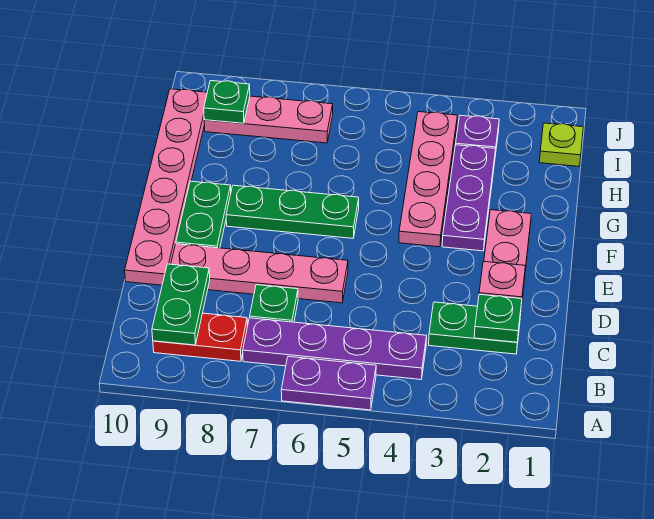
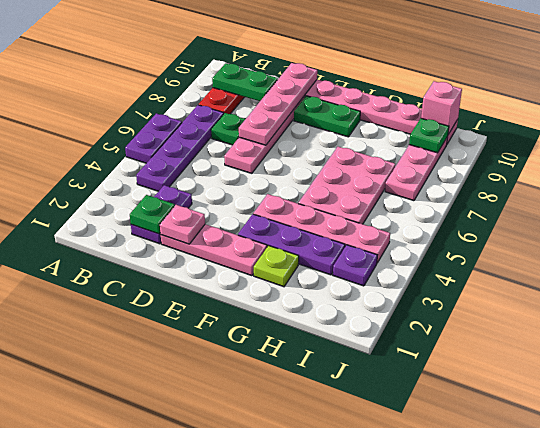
green 1x2 plate [429,302,521,354] -> purple 1x2 plate [131,185,192,244]
none -> pink 1x4 plate [239,63,317,145]
green 1x3 plate [226,185,359,238] -> none
none -> pink 2x3 plate [298,147,395,224]
lime 1x1 plate [539,123,583,166] -> lime 1x1 plate moved to [254,246,299,287]
none -> pink 1x1 brick [421,81,462,135]

